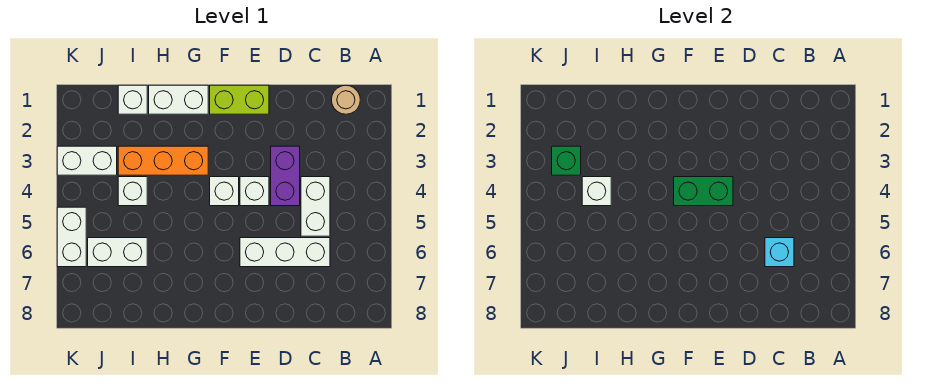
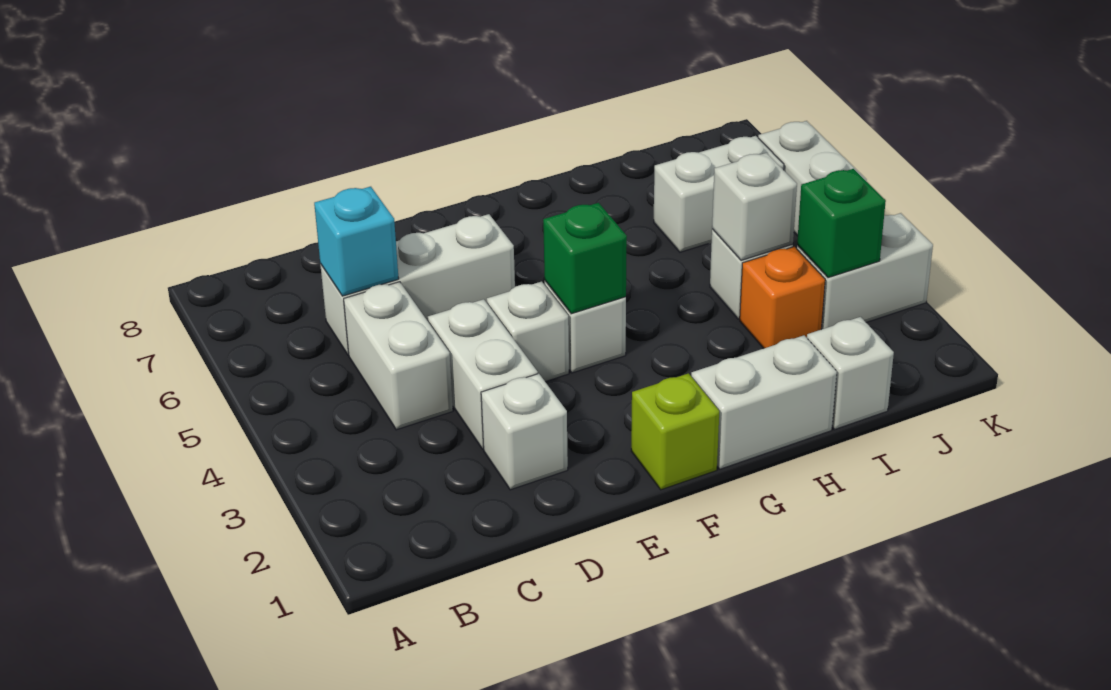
tan 1x1 round brick [332,85,360,114] -> none
none -> white 1x1 brick [481,374,568,490]
purple 1x2 brick [271,146,300,206] -> white 1x2 brick [428,299,538,449]
lime 1x2 brick [210,85,269,114] -> lime 1x1 brick [631,373,719,490]
green 1x2 brick [674,177,733,206] -> green 1x1 brick [543,203,627,314]
orange 1x3 brick [118,146,208,175] -> orange 1x1 brick [740,247,825,348]

